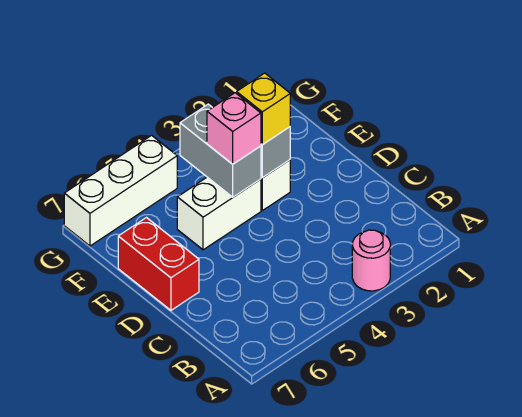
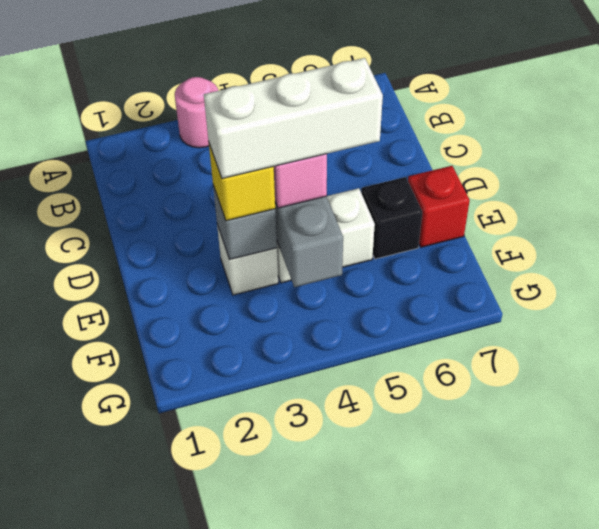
red 1x2 brick [118,218,199,310] -> red 1x1 brick [408,166,470,247]
none -> black 1x1 brick [361,177,422,259]
white 1x3 brick [64,135,177,246] -> white 1x3 brick moved to [204,58,383,178]

